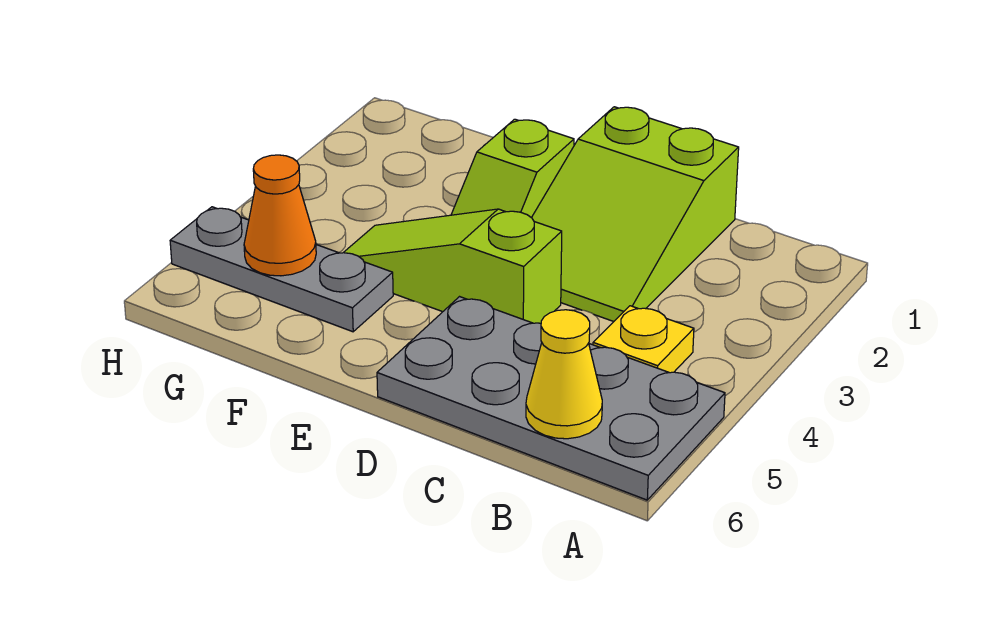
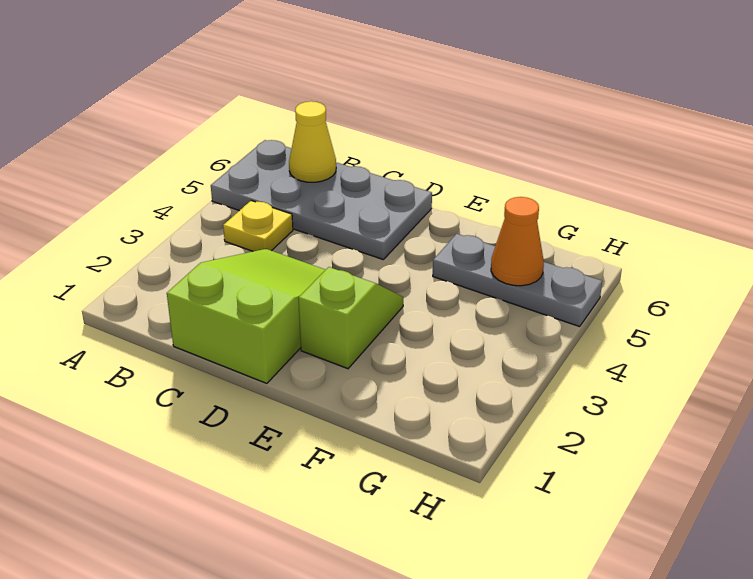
lime 1x3 slope [343,209,562,323] -> none

